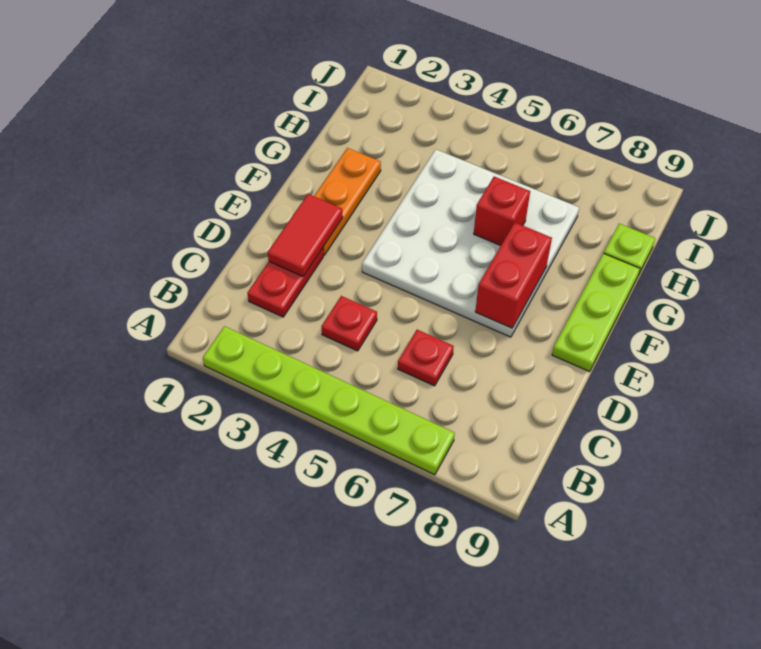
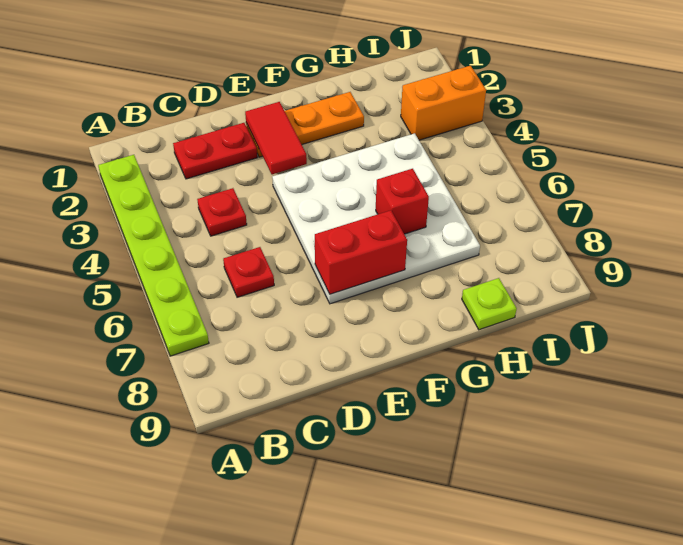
red 1x2 tile [268,194,343,276] -> red 1x2 tile turned to [245,102,307,174]
lime 1x3 plate [552,253,640,372] -> none
none -> orange 1x2 brick [401,66,486,140]

